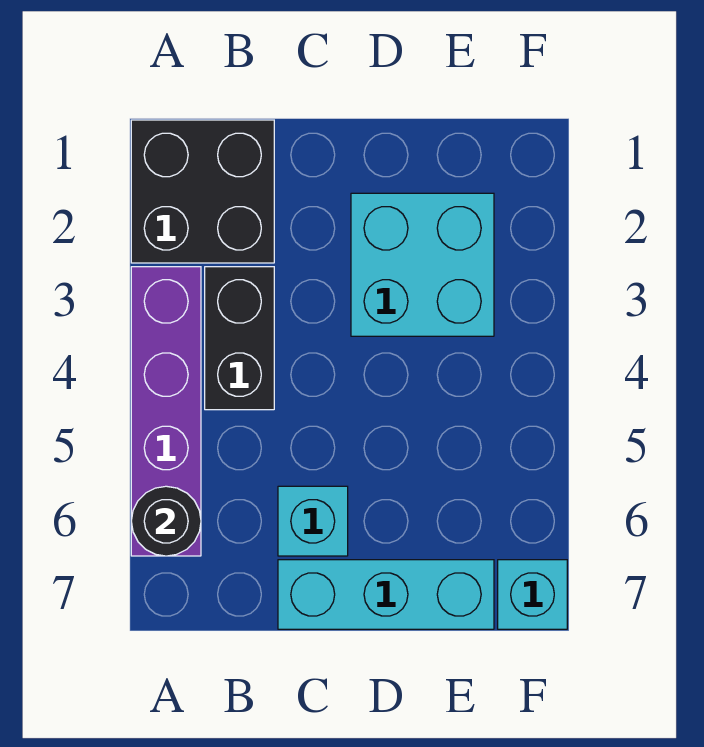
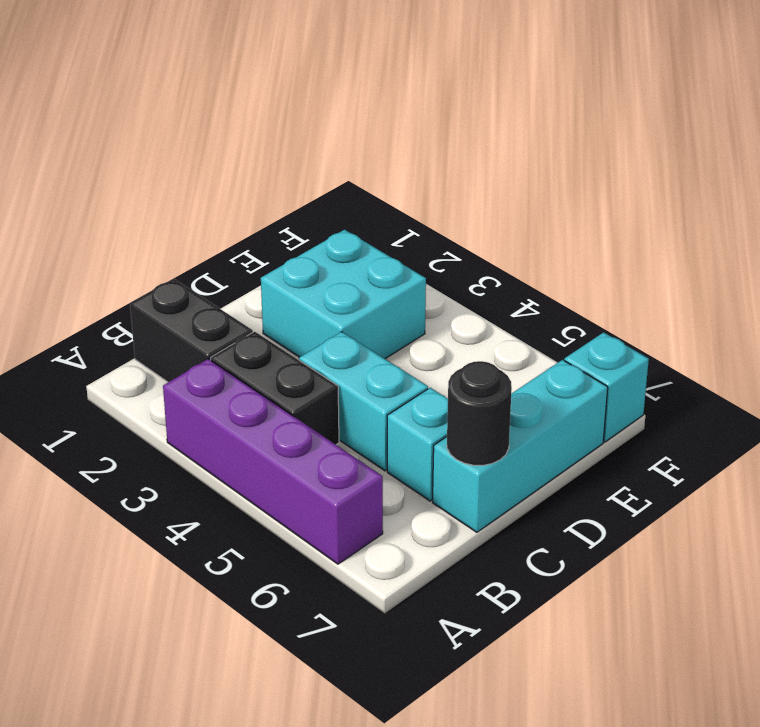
black 2x2 brick [131,120,274,263] -> black 1x2 brick [130,279,253,382]
black 1x1 round brick [131,486,201,556] -> black 1x1 round brick moved to [447,361,512,465]
none -> cyan 1x2 brick [299,332,428,471]

